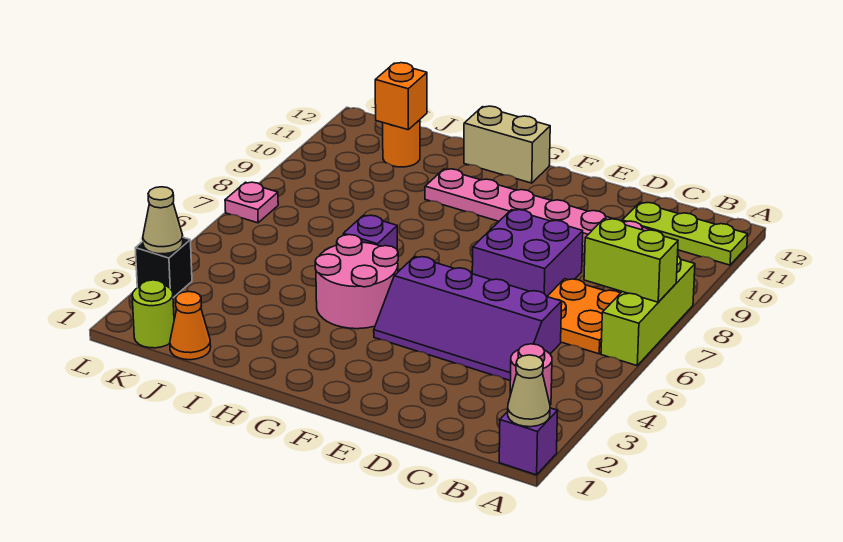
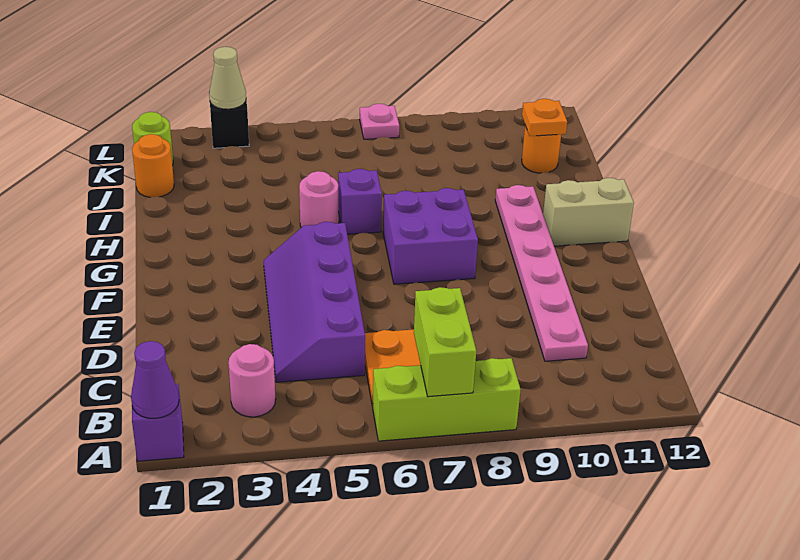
tan 1x1 cone [508,355,550,427] -> purple 1x1 cone [131,341,179,418]
lime 1x3 plate [622,203,748,265] -> none
purple 2x2 brick [472,210,583,297] -> purple 2x2 brick moved to [383,188,478,284]
pink 2x2 round brick [315,235,398,329] -> pink 1x1 round brick [299,171,339,228]
tan 1x2 brick [464,106,550,183] -> tan 1x2 brick turned to [543,178,634,246]
orange 1x1 cone [170,292,211,360] -> orange 1x1 round brick [132,134,174,197]
orange 1x1 brick [375,63,427,130] -> orange 1x1 plate [522,99,567,136]

